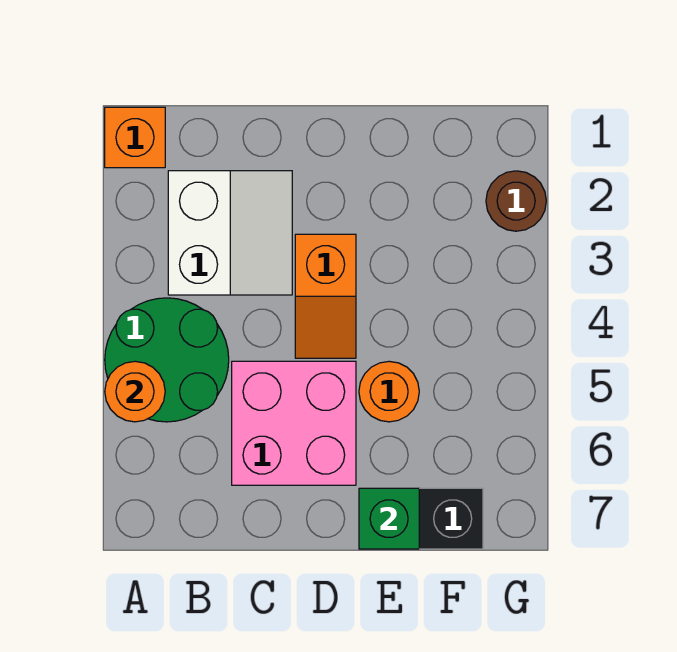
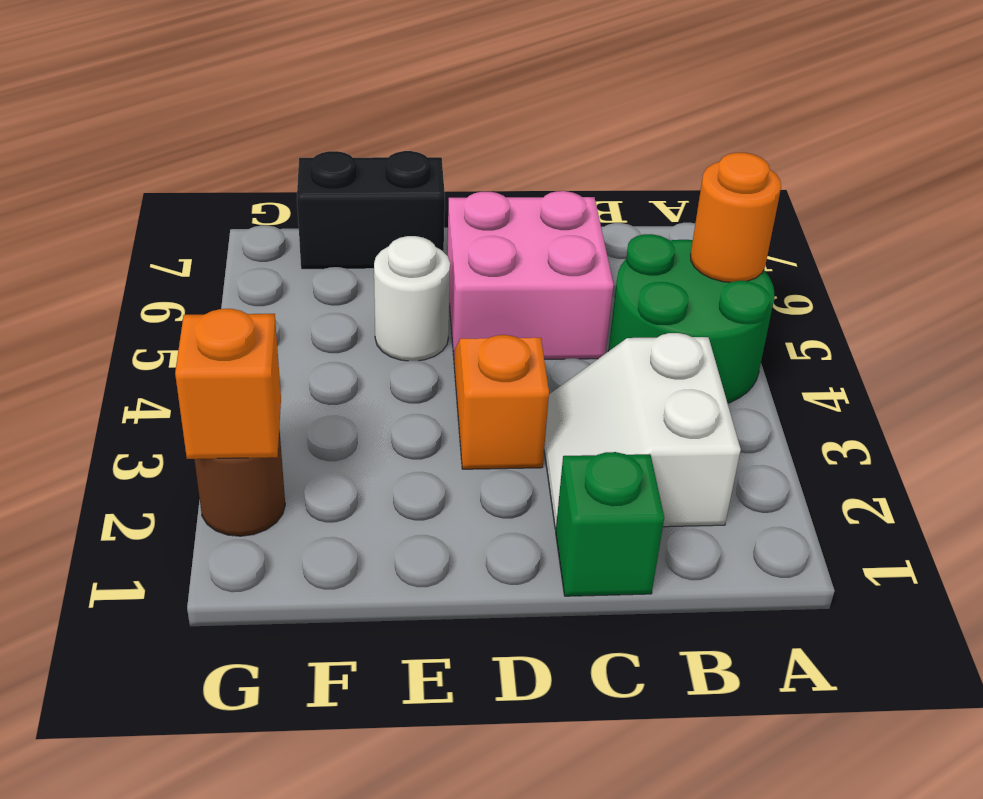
orange 1x1 brick [105,107,165,168] -> orange 1x1 brick moved to [175,309,281,459]
orange 1x1 round brick [359,361,419,422] -> white 1x1 round brick [374,236,450,361]
green 1x1 brick [359,488,419,549] -> green 1x1 brick moved to [556,452,664,596]

